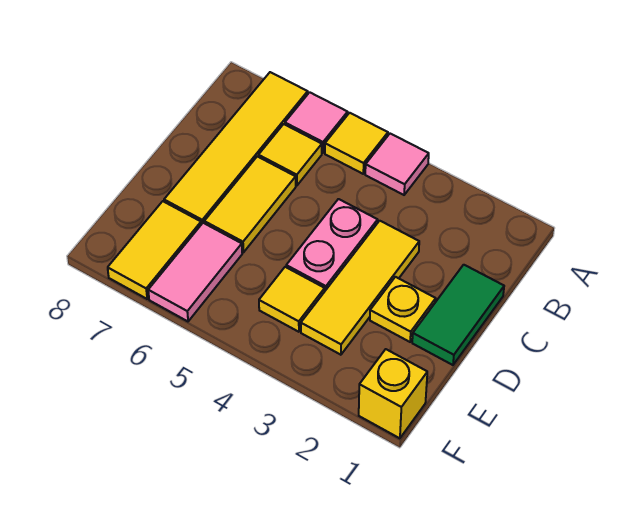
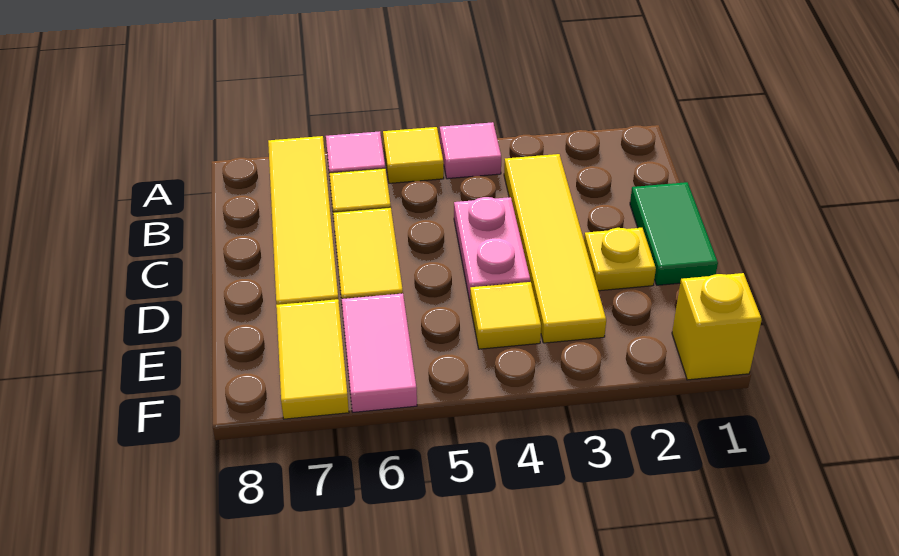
yellow 1x3 tile [301,221,419,355] -> yellow 1x4 tile [504,154,606,343]

